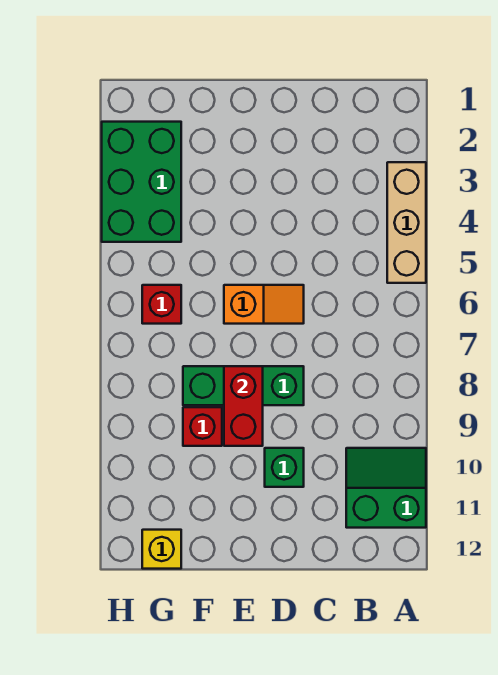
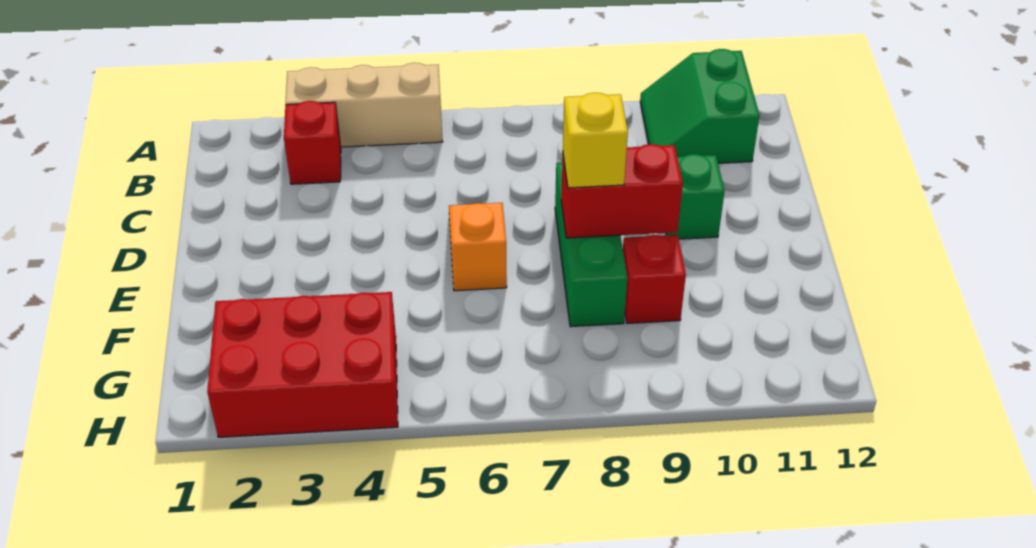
green 2x3 brick [102,122,181,242] -> red 2x3 brick [207,292,398,437]
red 1x1 brick [142,285,181,324] -> red 1x1 brick moved to [284,101,341,184]
yellow 1x1 brick [142,530,181,569] -> yellow 1x1 brick moved to [563,93,628,188]

